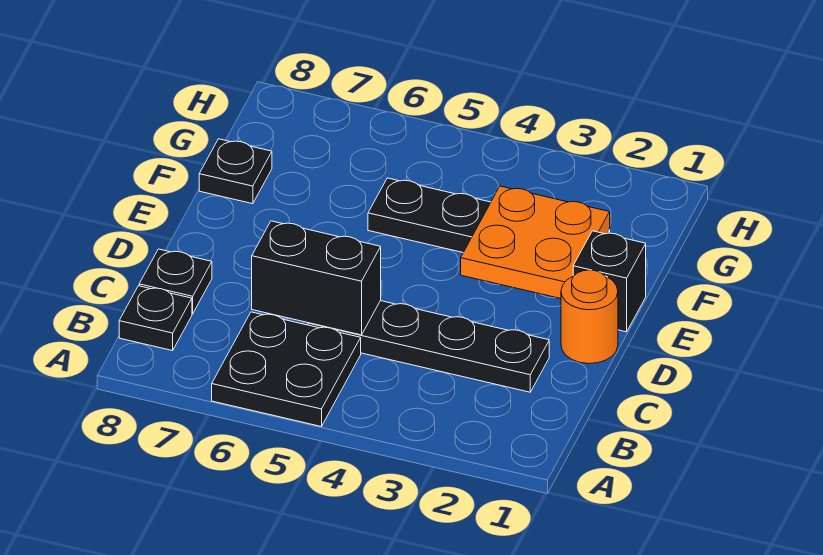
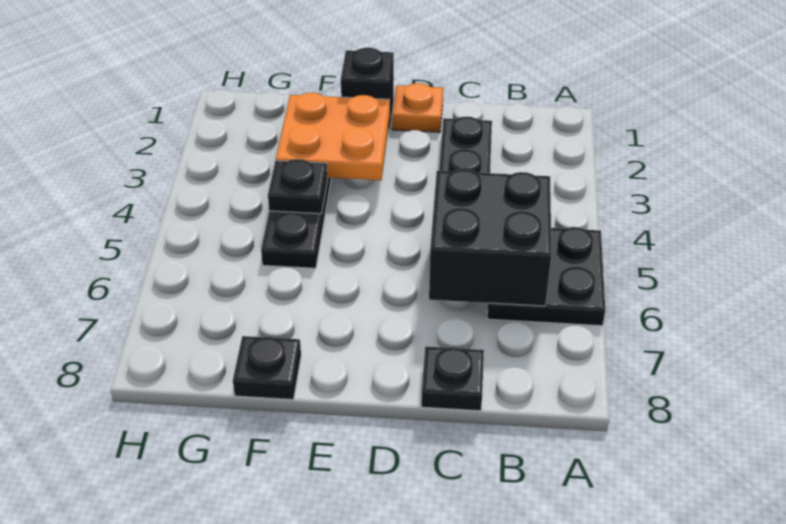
black 1x1 plate [119,286,192,351] -> black 1x1 plate moved to [268,159,328,214]
black 1x2 brick [252,221,381,335] -> black 2x2 brick [429,169,551,306]
orange 1x1 round brick [561,270,618,364] -> orange 1x1 plate [392,83,443,132]

